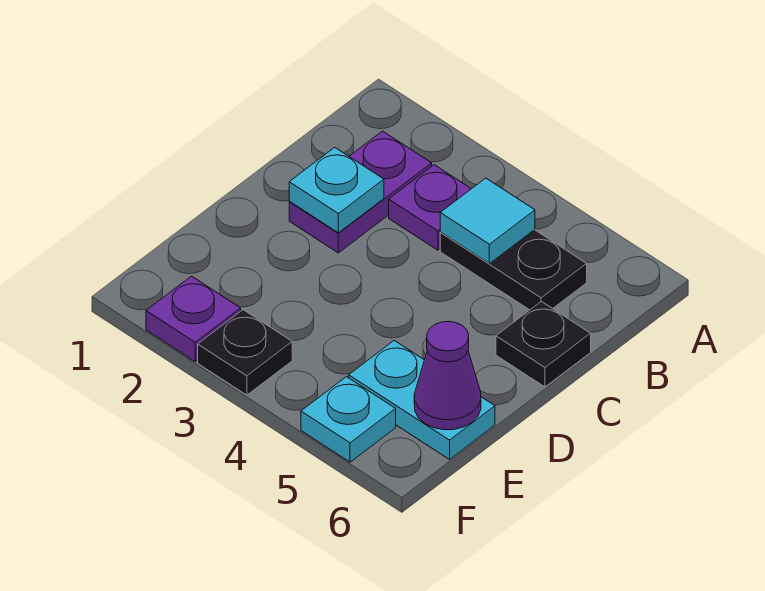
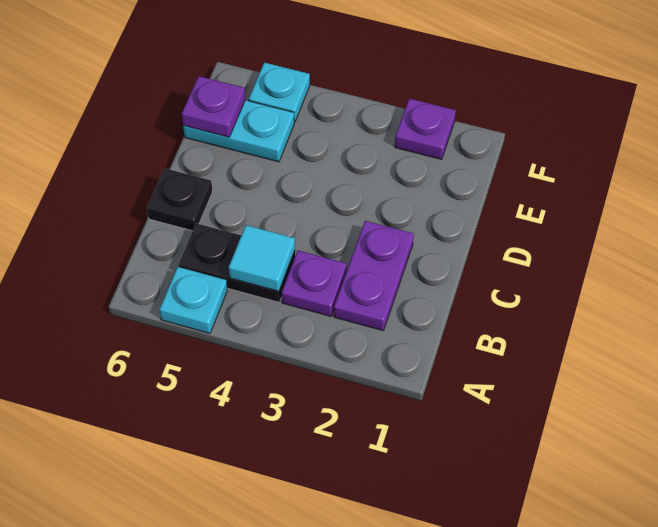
cyan 1x1 plate [289,147,384,233] -> cyan 1x1 plate moved to [159,267,227,333]
purple 1x1 cone [414,321,481,430] -> purple 1x1 plate [182,76,245,137]
black 1x1 plate [198,310,292,395] -> none

